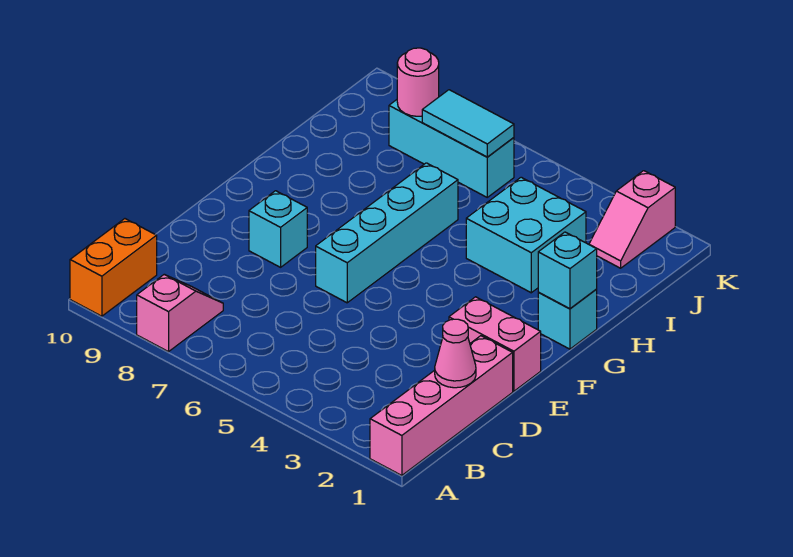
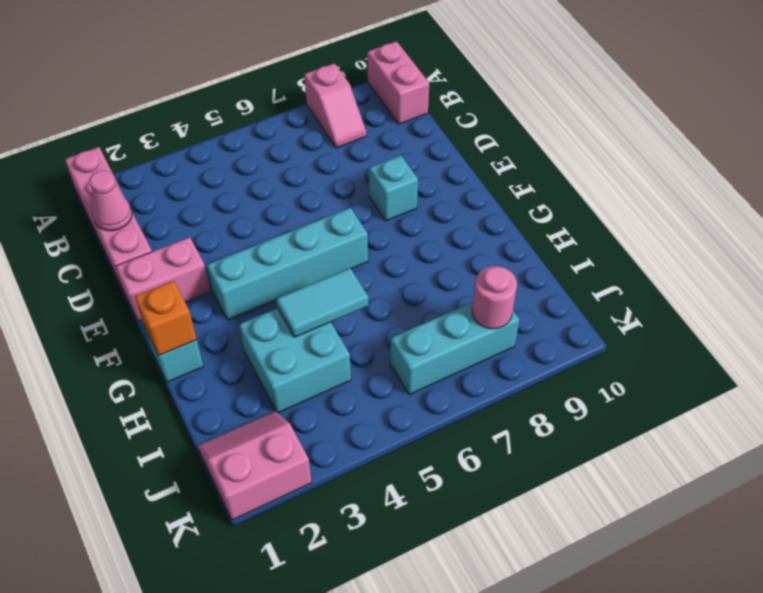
orange 1x2 brick [70,219,157,316] -> pink 1x2 brick [367,41,429,124]
cyan 1x4 brick [316,163,458,303] -> cyan 1x4 brick turned to [207,208,368,320]
cyan 1x1 brick [538,232,597,309] -> orange 1x1 brick [135,281,197,356]
pink 1x2 slope [589,171,675,268] -> pink 2x2 slope [198,411,312,520]
cyan 1x2 tile [422,90,514,157] -> cyan 1x2 tile moved to [276,268,368,337]

